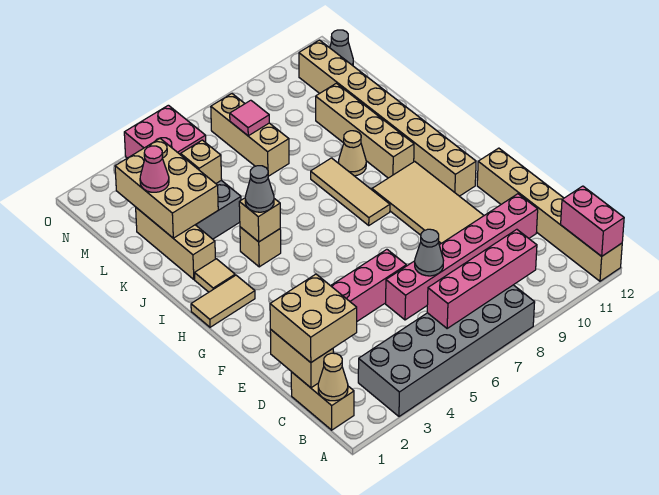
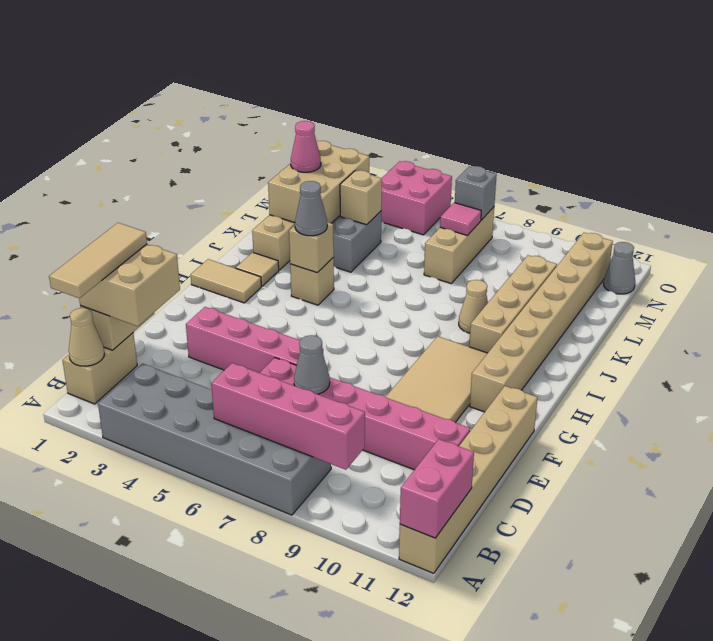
tan 1x3 tile [311,158,390,225] -> tan 1x3 tile moved to [49,223,147,298]
none -> grey 1x1 brick [455,166,497,220]

